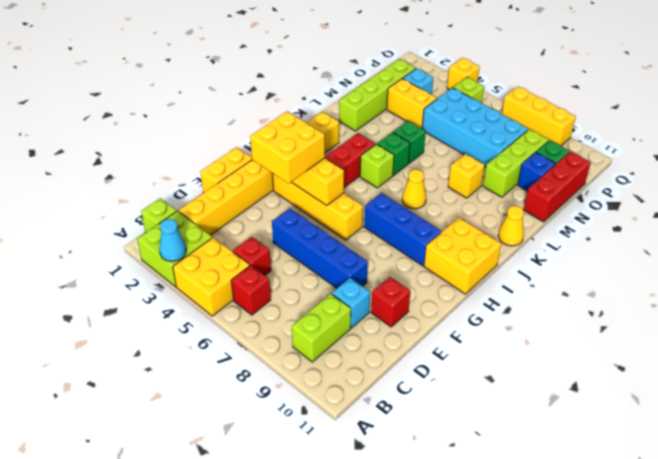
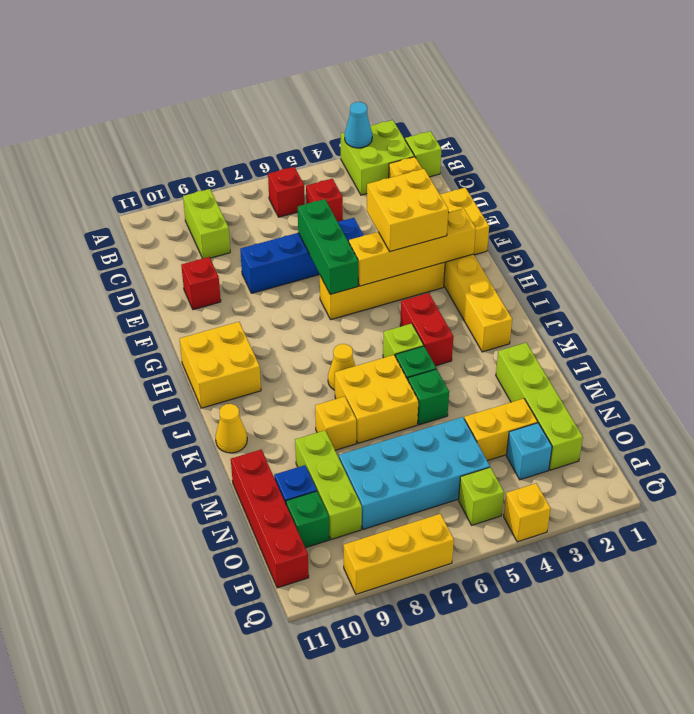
yellow 2x2 brick [173,238,250,316] -> yellow 2x2 brick moved to [335,355,419,443]
cyan 1x1 brick [332,278,370,328] -> none
none -> green 1x3 brick [298,199,358,294]
blue 1x3 brick [364,193,441,266] -> none
red 1x3 brick [524,151,591,222] -> red 1x4 brick [231,450,309,588]

